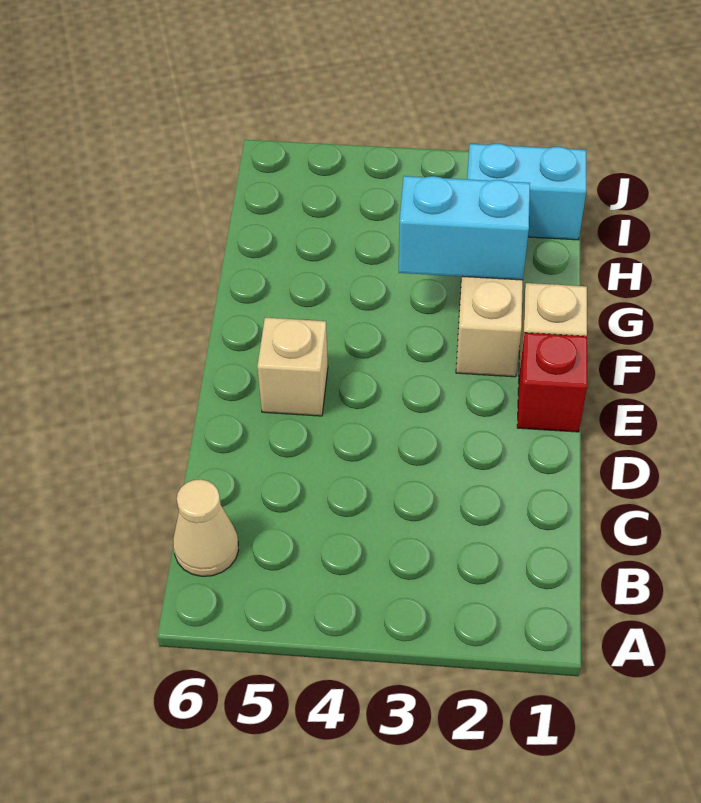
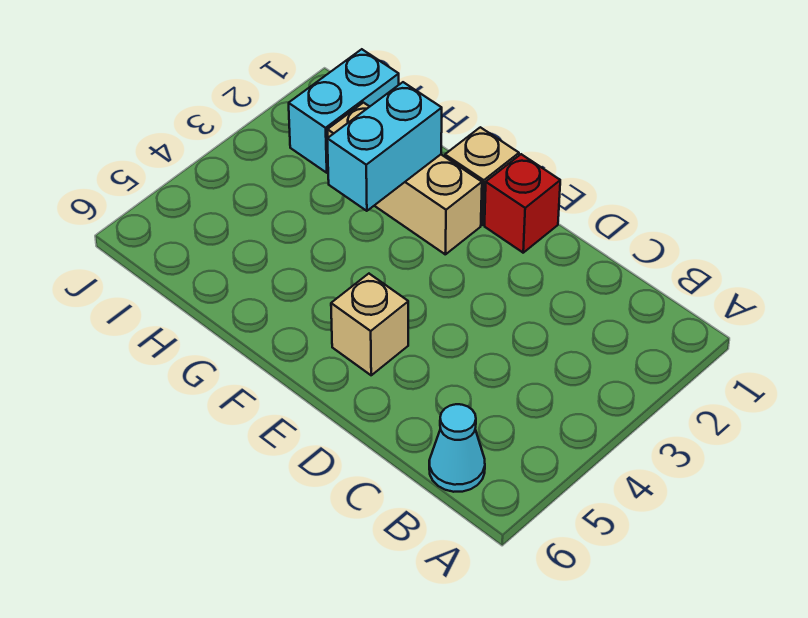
tan 1x1 cone [173,479,239,576] -> cyan 1x1 cone [429,404,485,492]

